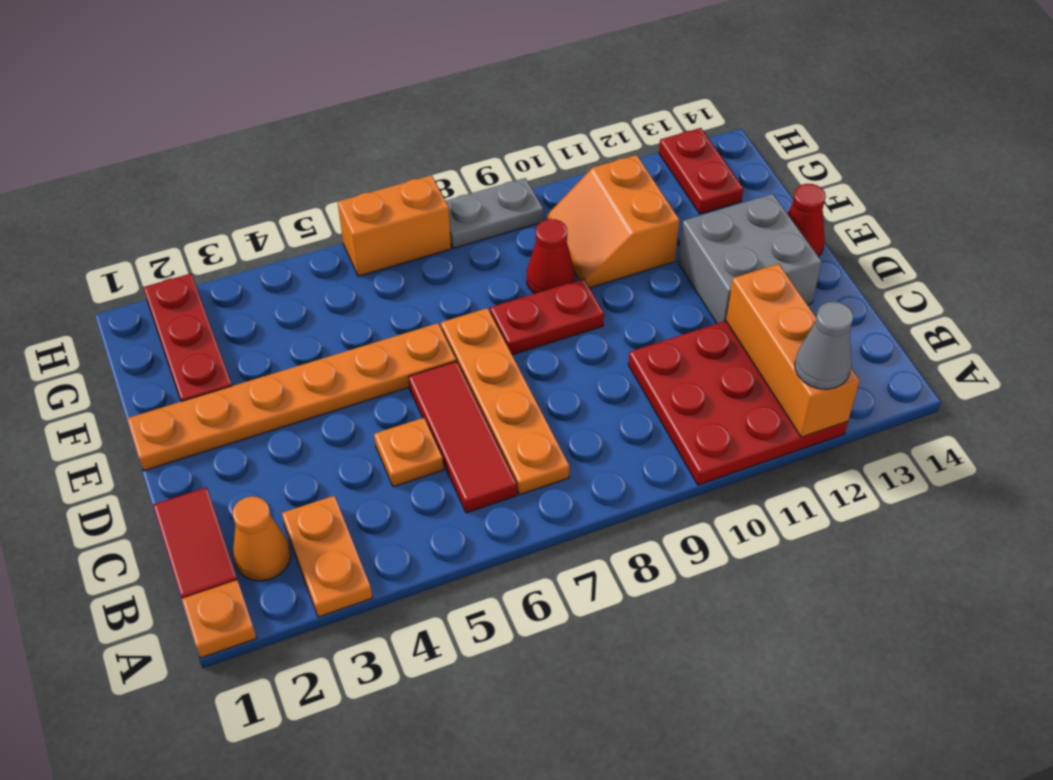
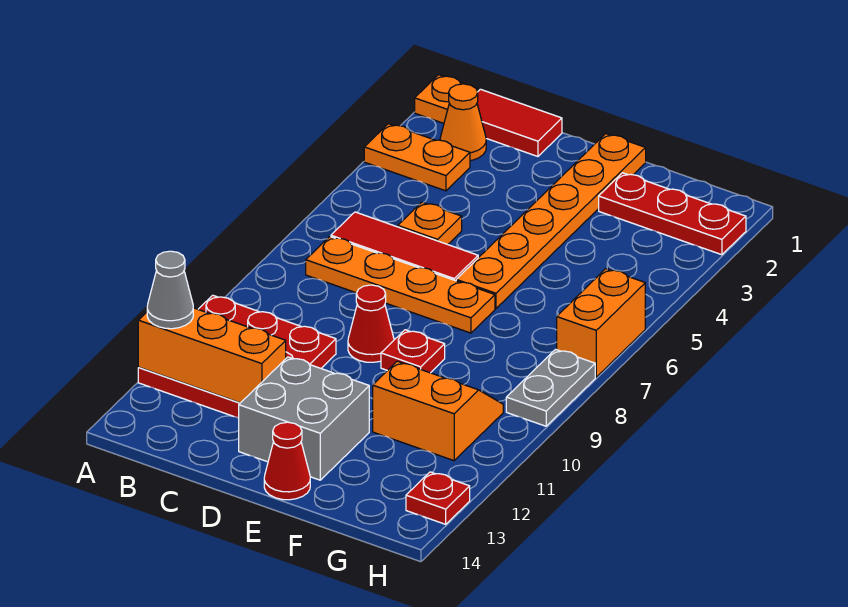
red 1x2 plate [490,279,604,355] -> red 1x1 plate [381,330,445,373]
red 1x1 cone [527,219,575,294] -> red 1x1 cone moved to [348,285,394,362]
red 1x2 plate [659,128,743,214] -> red 1x1 plate [406,472,470,524]

